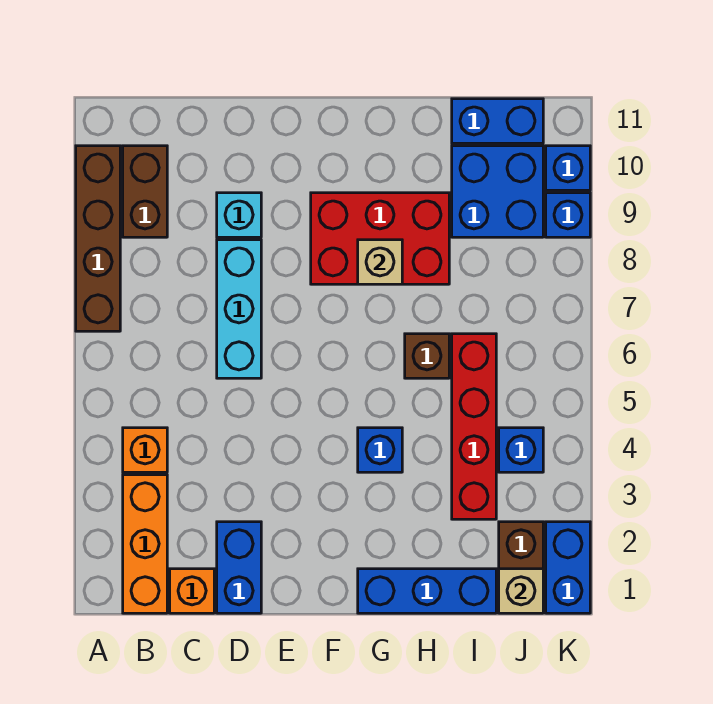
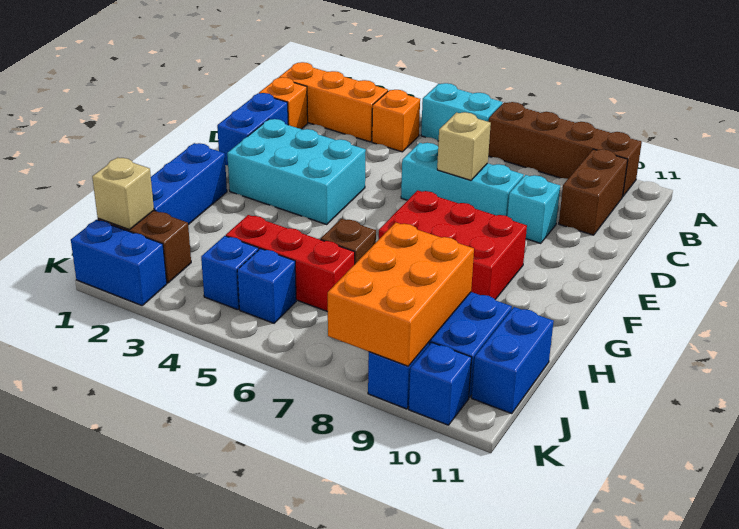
none -> cyan 1x2 brick [421,83,503,141]
brown 1x2 brick [123,146,167,237] -> brown 1x2 brick turned to [559,149,628,235]
blue 1x2 brick [217,522,261,613] -> blue 1x2 brick turned to [217,93,288,165]
none -> cyan 2x3 brick [227,119,366,224]
red 2x3 brick [311,193,449,284] -> red 2x3 brick turned to [379,190,527,299]
blue 1x1 brick [358,428,402,472] -> blue 1x1 brick moved to [237,249,296,323]
tan 1x1 brick [358,240,402,284] -> tan 1x1 brick moved to [437,112,491,181]
red 1x4 brick [452,334,496,519] -> red 1x3 brick [226,215,355,312]
none -> orange 2x3 brick [328,223,474,366]

